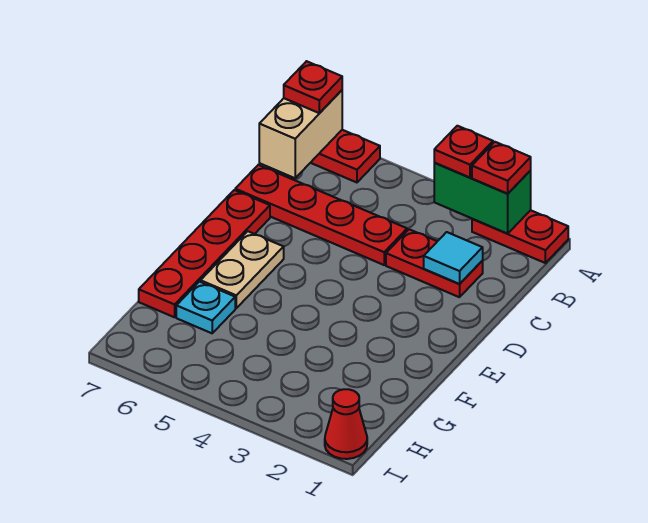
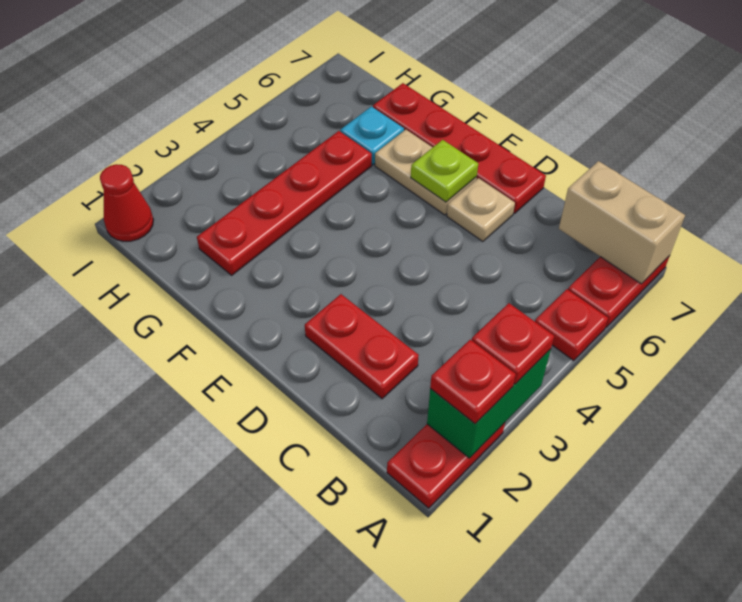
red 1x1 plate [284,61,342,113] -> red 1x1 plate moved to [535,289,608,361]
red 1x2 plate [386,229,483,297] -> red 1x2 plate turned to [305,294,419,399]
cyan 1x1 tile [424,232,483,284] -> none
red 1x4 plate [235,165,407,265] -> red 1x4 plate moved to [197,131,372,275]
none -> tan 1x1 plate [447,178,515,242]
none -> lime 1x1 plate [411,140,478,202]

